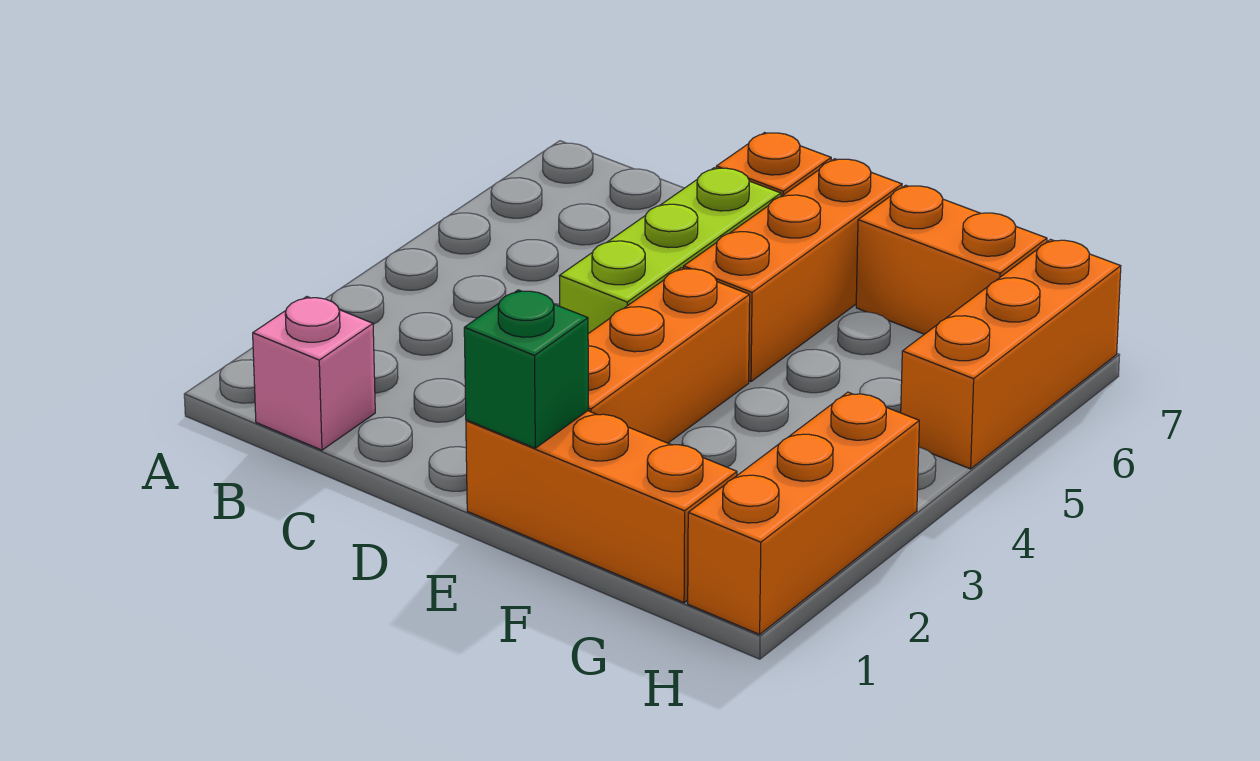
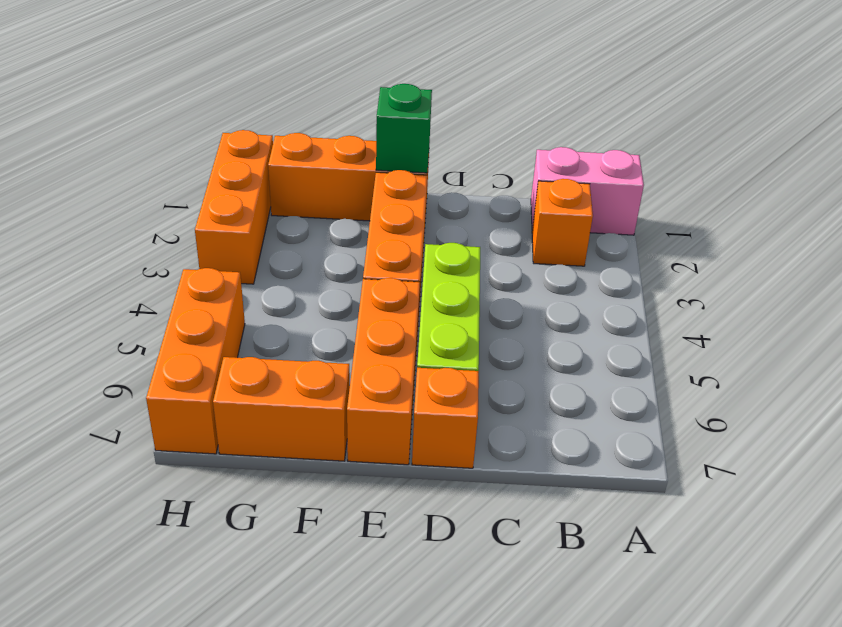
pink 1x1 brick [253,297,375,450] -> pink 1x2 brick [531,147,644,235]
none -> orange 1x1 brick [532,179,593,266]

